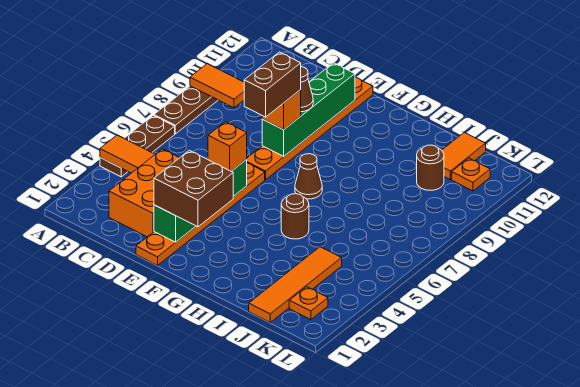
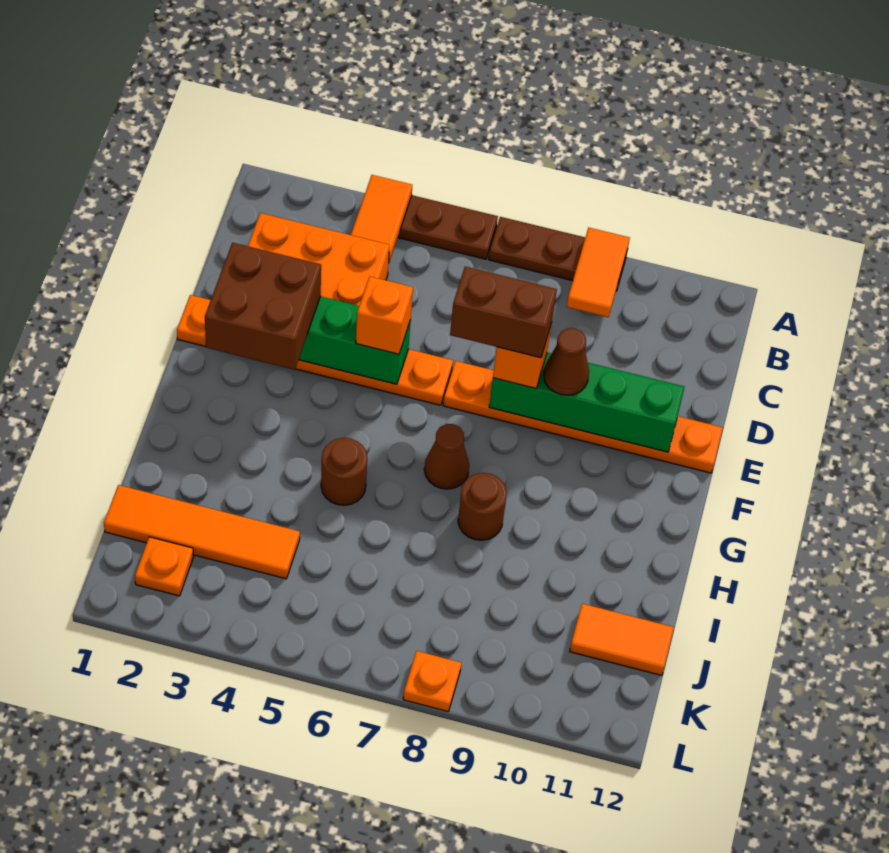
brown 1x1 round brick [417,145,444,190] -> brown 1x1 round brick moved to [458,473,507,540]
orange 1x1 plate [452,158,490,191] -> orange 1x1 plate moved to [403,651,461,711]

